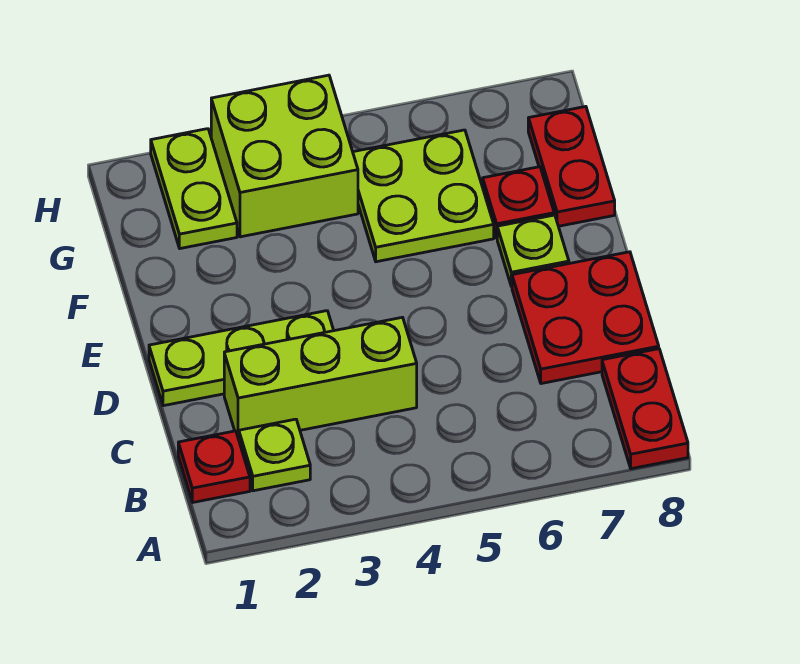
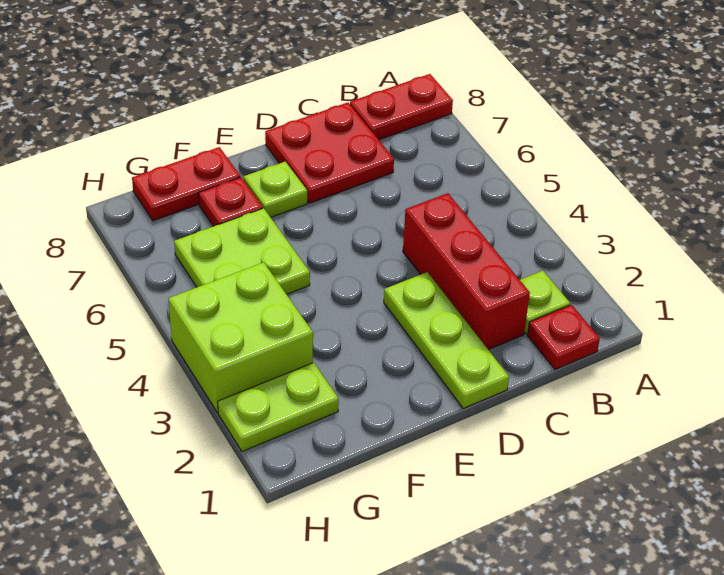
lime 1x3 brick [224,317,417,439] -> red 1x3 brick [403,193,530,349]

